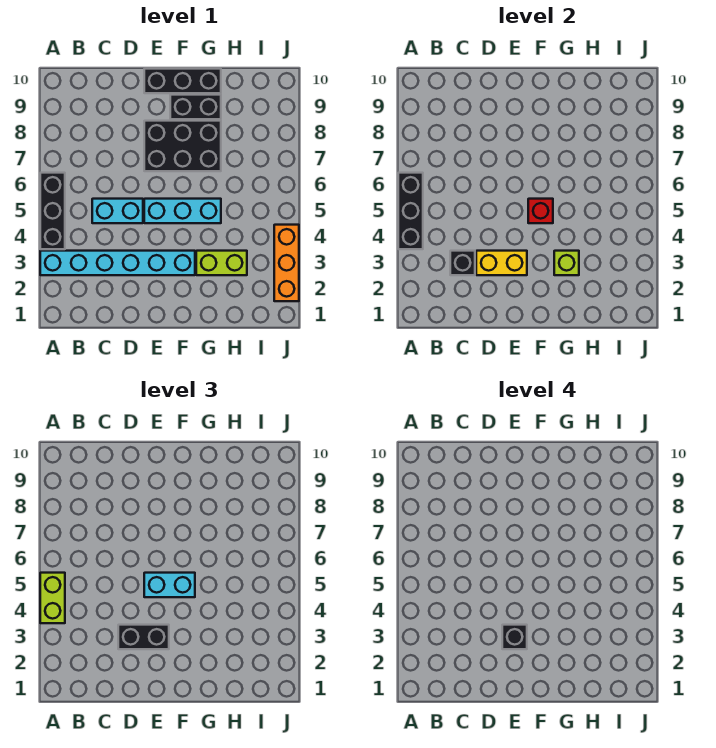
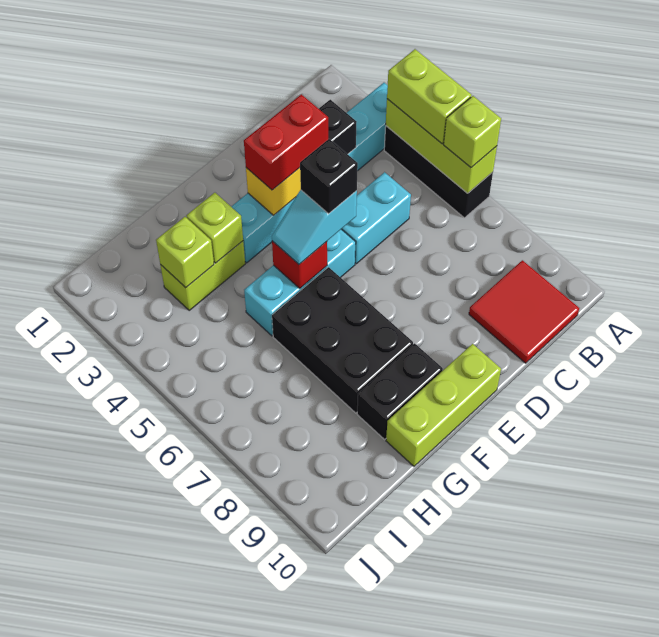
black 1x3 brick [398,173,423,249] -> lime 1x3 brick [386,99,497,193]
none -> lime 1x1 brick [444,96,501,167]
none -> red 2x2 tile [469,260,579,363]
black 1x2 brick [118,625,169,649] -> red 1x2 brick [244,94,328,190]
black 1x1 brick [502,625,527,649] -> black 1x1 brick moved to [300,139,358,214]
cyan 1x2 brick [144,573,195,597] -> cyan 1x2 slope [272,190,357,264]
black 2x3 brick [144,121,221,171] -> black 2x3 brick turned to [272,267,413,413]
black 1x3 brick [144,69,221,93] -> lime 1x3 brick [386,344,501,466]
none -> lime 1x1 brick [156,217,214,288]
orange 1x3 brick [274,225,299,301] -> none

